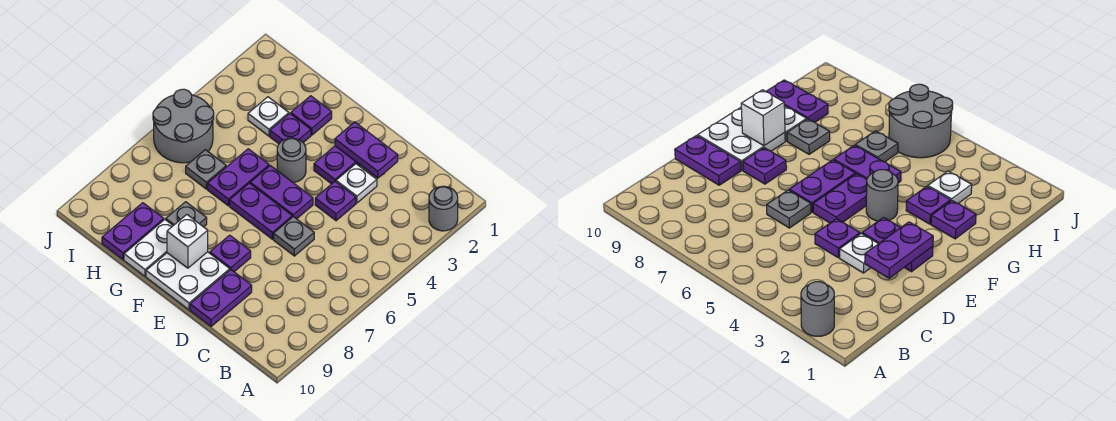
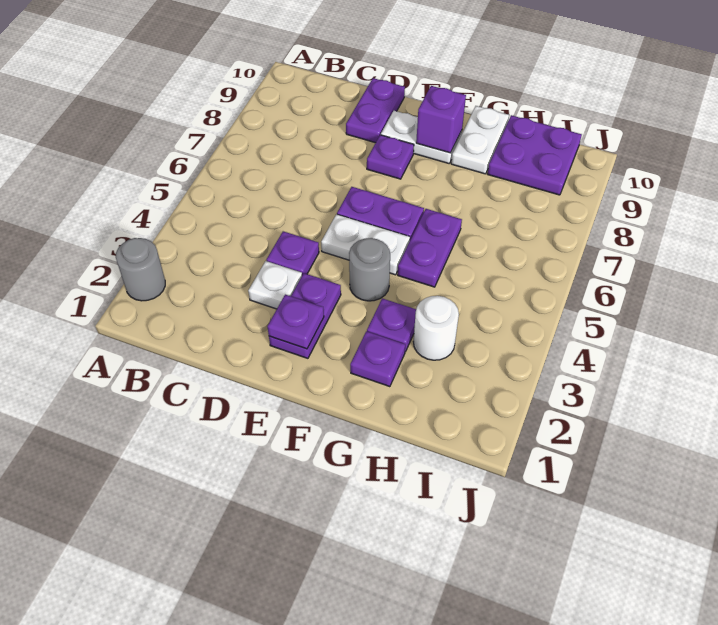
purple 1x2 plate [335,122,398,178] -> purple 1x1 plate [267,295,324,349]
grey 1x1 plate [274,217,314,256] -> none
purple 1x2 plate [250,166,313,219] -> white 1x2 plate [321,214,410,275]
white 2x2 plate [146,252,230,310] -> white 1x2 plate [381,111,462,163]
white 1x1 brick [167,215,208,268] -> purple 1x1 brick [416,86,466,153]
grey 1x1 plate [166,202,207,227] -> none
white 1x1 plate [248,97,289,136] -> white 1x1 round brick [413,296,459,360]
grey 1x1 plate [186,150,226,189] -> none
purple 1x2 plate [102,203,164,260] -> purple 2x2 plate [488,115,582,195]
grey 2x2 round brick [153,89,214,163] -> none

